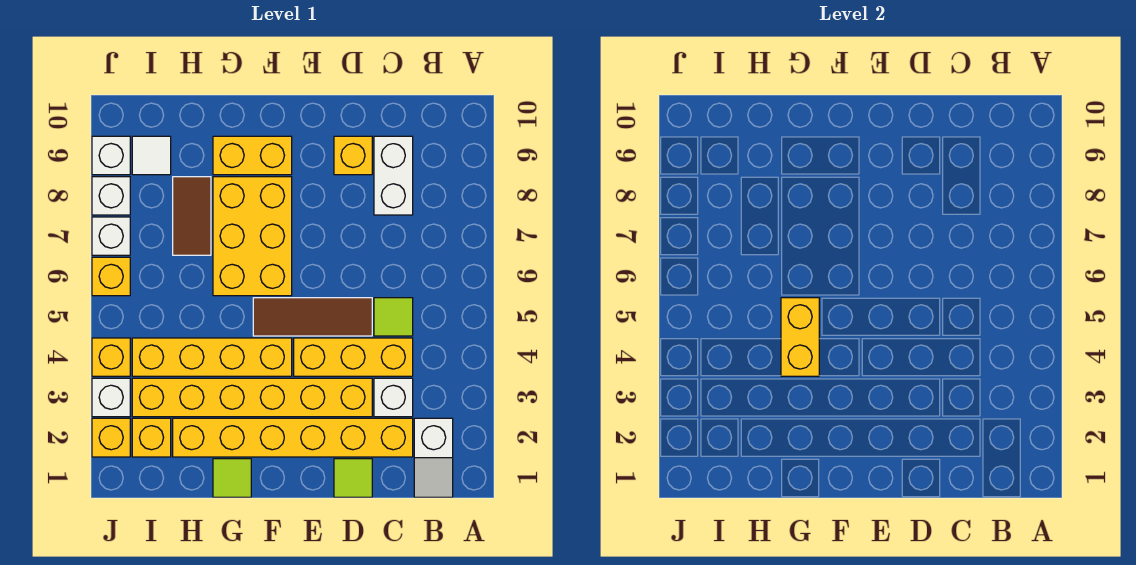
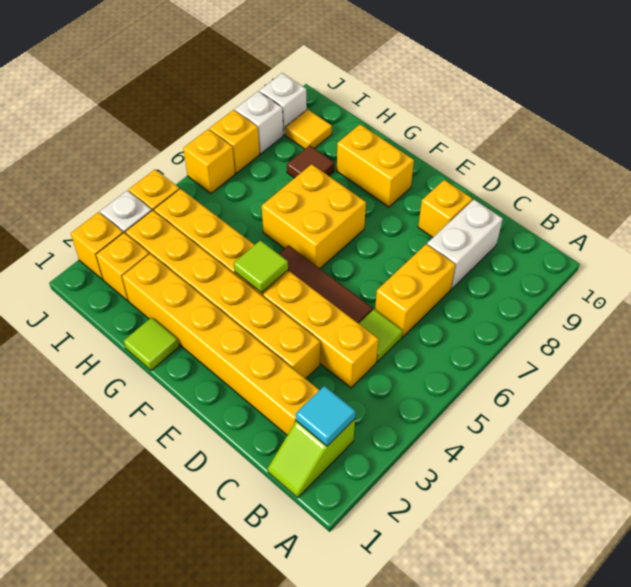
white 1x2 slope [414,418,453,497] -> lime 1x2 slope [268,419,355,498]
none -> cyan 1x1 tile [296,386,355,446]
white 1x1 brick [374,378,413,417] -> none
lime 1x1 tile [334,459,372,497] -> lime 1x1 tile moved to [234,240,288,293]
yellow 2x3 brick [213,177,292,296] -> yellow 2x2 brick [262,164,366,268]
yellow 1x2 brick [781,298,819,376] -> yellow 1x2 brick moved to [375,244,455,337]
brown 1x2 tile [173,177,211,255] -> brown 1x1 tile [287,145,334,178]
white 1x1 tile [132,136,171,175] -> yellow 1x1 tile [285,109,332,149]
white 1x1 brick [92,217,130,255] -> yellow 1x1 brick [209,110,260,173]

